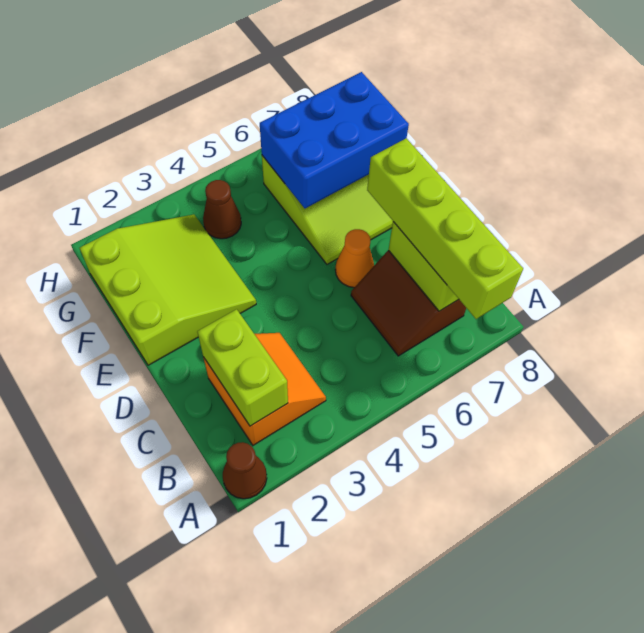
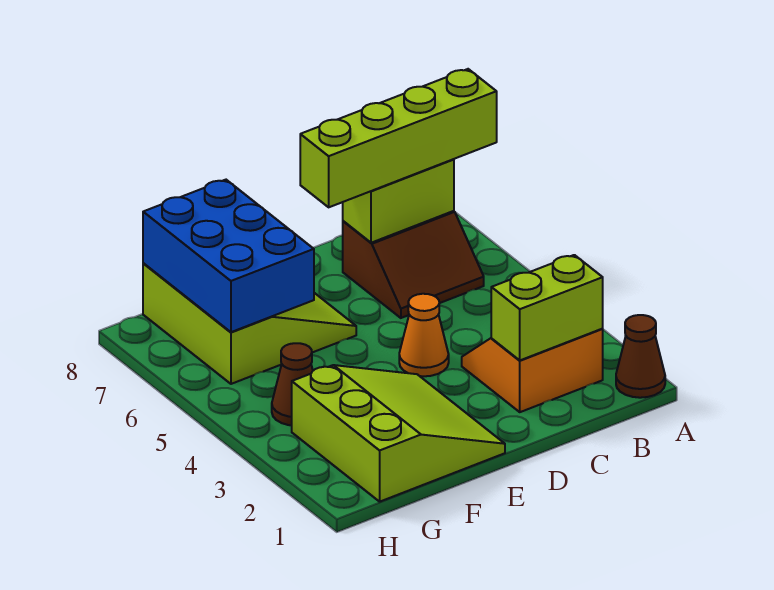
orange 1x1 cone [335,229,374,288] -> orange 1x1 cone moved to [399,294,449,376]
lime 3x3 slope [80,214,256,365] -> lime 3x3 slope turned to [292,365,505,502]

